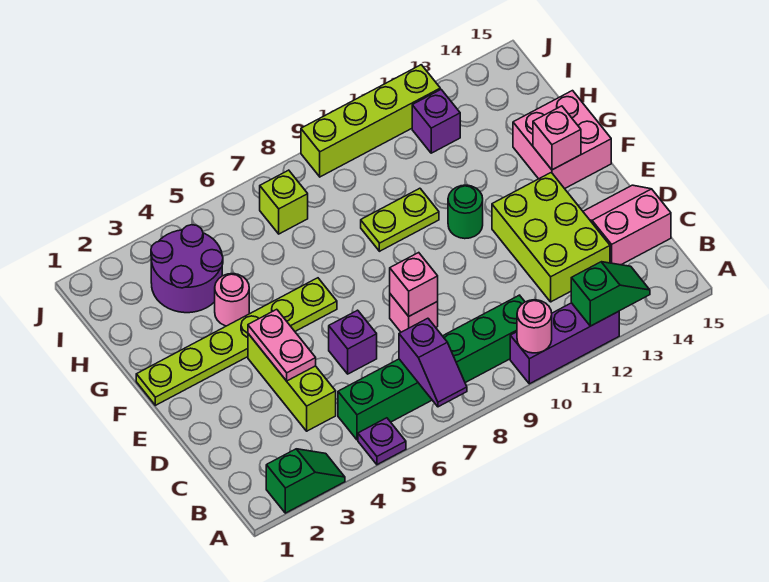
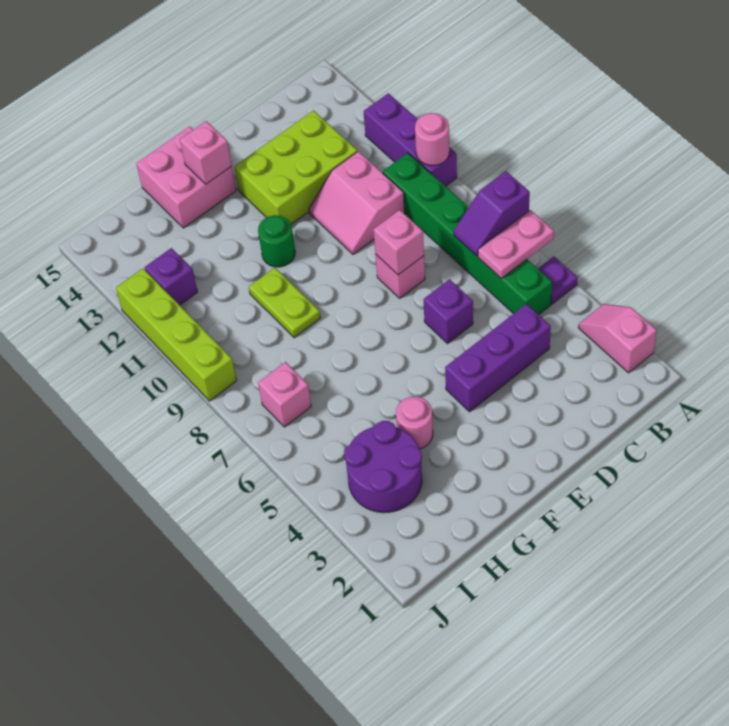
green 1x2 slope [266,449,345,513] -> pink 1x2 slope [578,304,657,373]
purple 1x2 slope [399,318,467,407] -> purple 1x2 slope turned to [454,171,530,256]
green 1x2 slope [571,262,650,326] -> none
lime 1x3 brick [248,334,336,431] -> purple 1x3 brick [445,304,551,412]
pink 2x2 slope [583,185,671,265] -> pink 2x2 slope moved to [309,151,405,255]
pink 1x2 plate [248,309,316,381] -> pink 1x2 plate moved to [478,210,554,278]
lime 1x6 plate [136,278,337,405] -> none
lime 1x1 brick [260,170,308,234] -> pink 1x1 brick [258,362,311,427]

